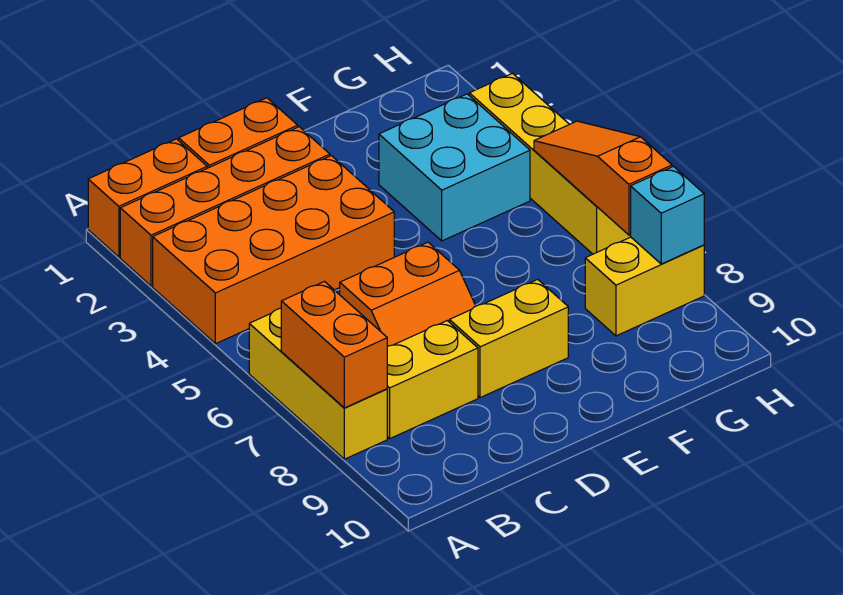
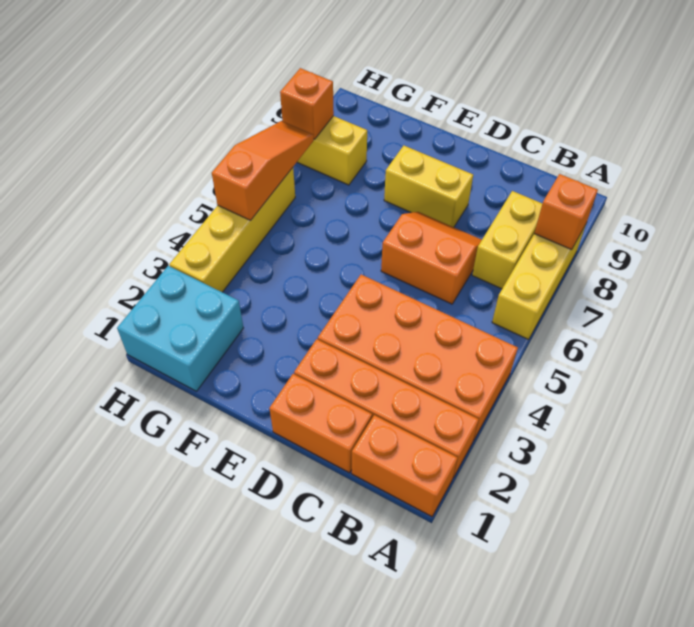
orange 1x2 brick [281,282,387,408] -> orange 1x1 brick [534,174,598,250]
yellow 1x2 brick [387,321,478,438] -> yellow 1x2 brick turned to [472,191,542,289]
cyan 2x2 brick [379,94,530,241] -> cyan 2x2 brick moved to [117,266,243,391]
orange 1x3 slope [534,121,672,235] -> orange 1x3 slope turned to [212,121,314,220]
cyan 1x1 brick [631,167,704,264] -> orange 1x1 brick [280,68,334,139]

